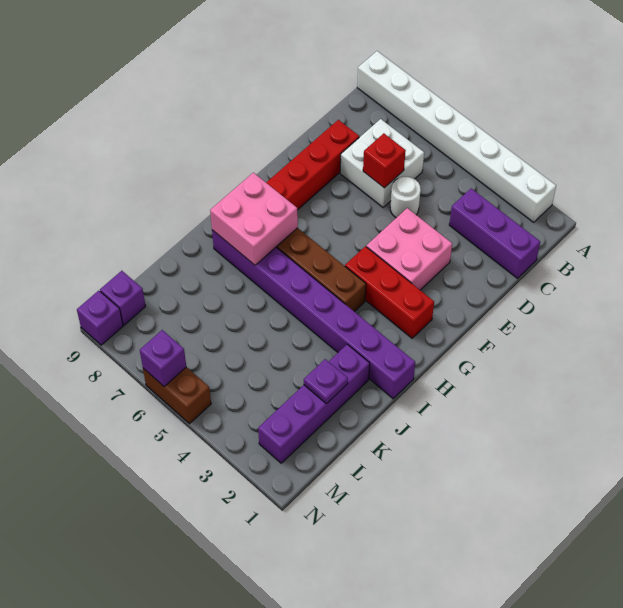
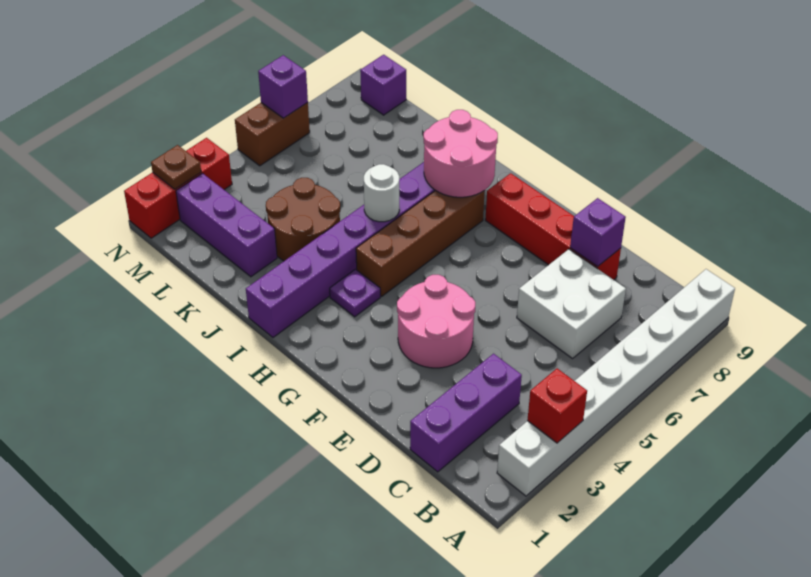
white 1x1 round brick [390,177,421,218] -> white 1x1 round brick moved to [364,164,399,222]
red 1x1 brick [363,133,406,188] -> red 1x1 brick moved to [527,368,587,443]
pink 2x2 brick [366,208,452,290] -> pink 2x2 round brick [397,275,475,368]
red 1x3 brick [345,246,434,338] -> red 1x3 brick moved to [124,138,232,238]
pink 2x2 brick [210,173,298,265] -> pink 2x2 round brick [424,110,498,197]
purple 1x4 brick [258,344,370,463] -> purple 1x3 brick [176,173,277,277]
none -> brown 2x2 round brick [266,178,340,261]
purple 1x1 plate [304,359,348,404] -> purple 1x1 plate moved to [330,269,380,317]
none -> brown 1x1 plate [151,145,201,189]
purple 1x1 brick [77,291,123,345] -> purple 1x1 brick moved to [570,198,626,267]

